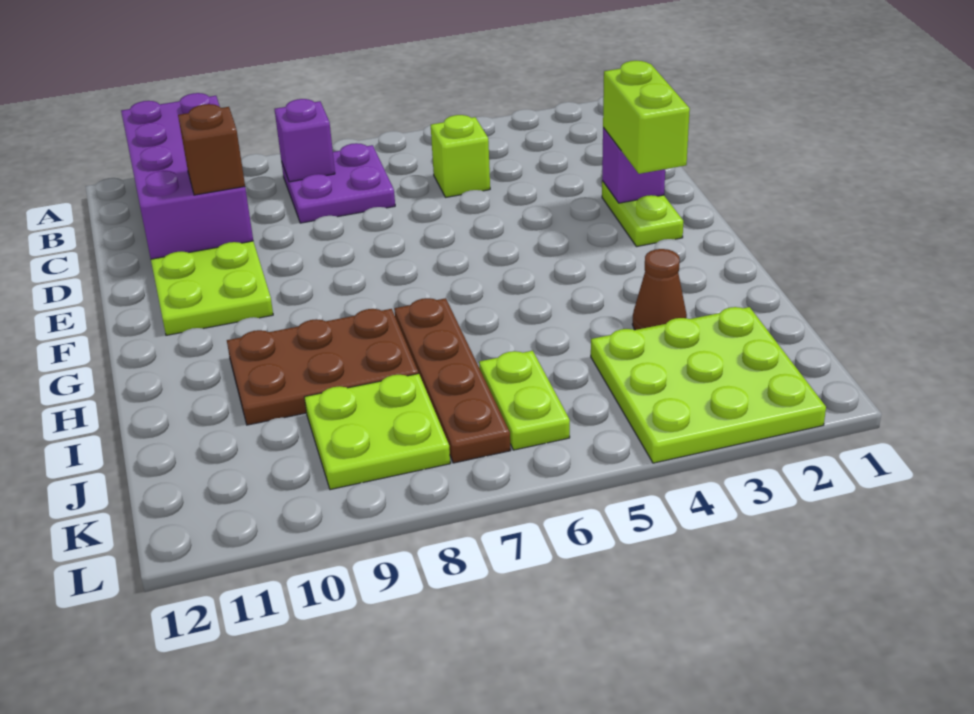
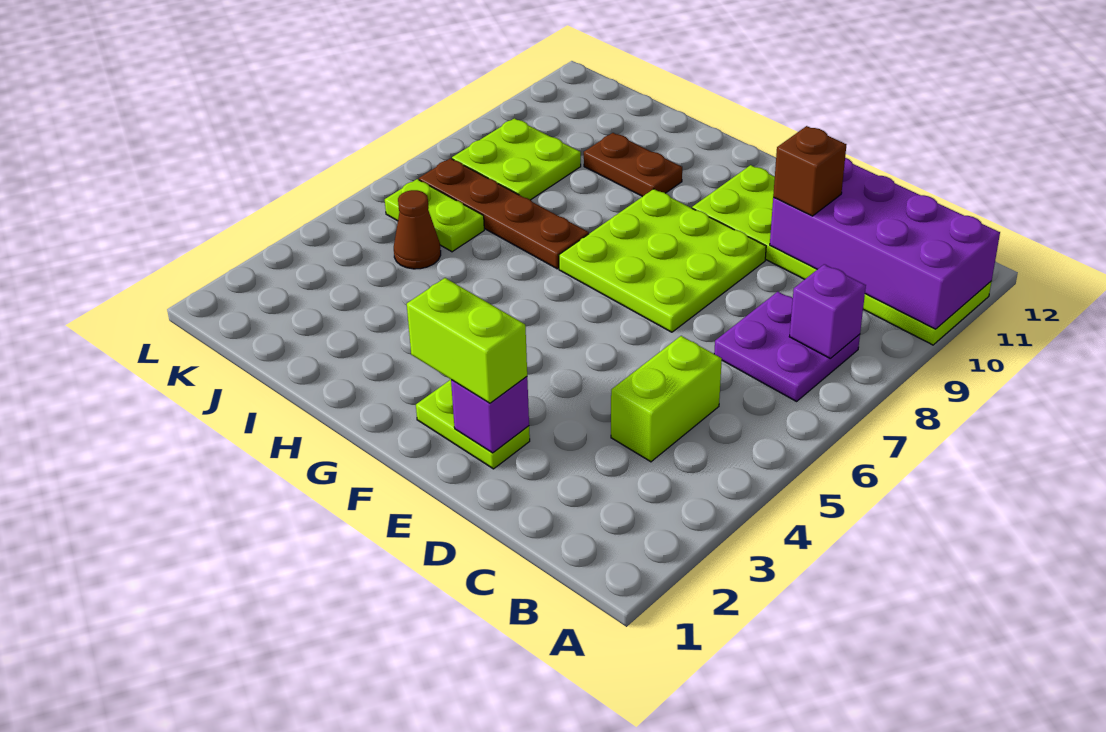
lime 1x1 brick [431,115,490,197] -> lime 1x2 brick [611,336,722,462]
brown 2x3 plate [227,309,418,425] -> brown 1x2 plate [584,133,682,197]
brown 1x1 cone [632,249,687,330] -> brown 1x1 cone moved to [394,190,441,269]
lime 3x3 plate [591,307,826,463] -> lime 3x3 plate moved to [559,189,766,332]

